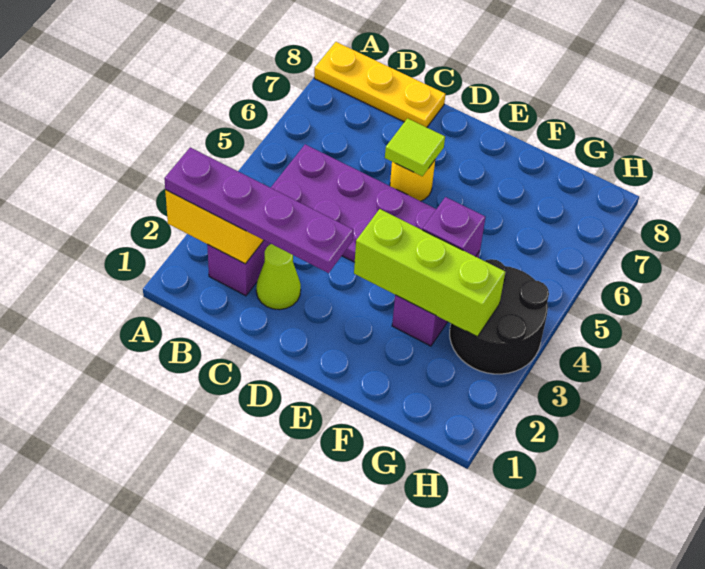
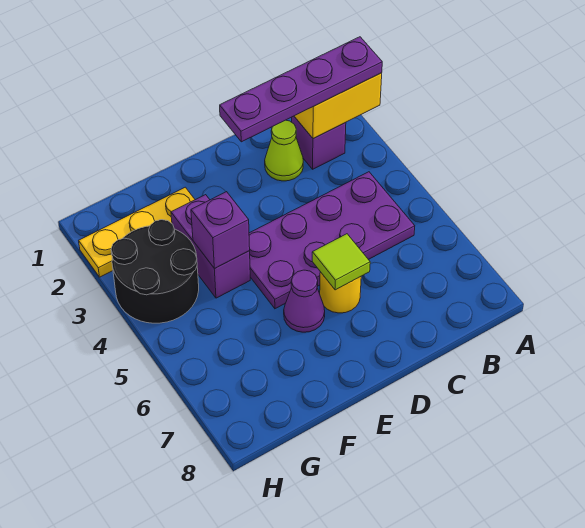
yellow 1x3 plate [314,42,445,127] -> yellow 1x3 plate moved to [79,187,195,277]
lime 1x3 brick [354,209,505,337] -> none
none -> purple 1x1 cone [284,270,325,332]

